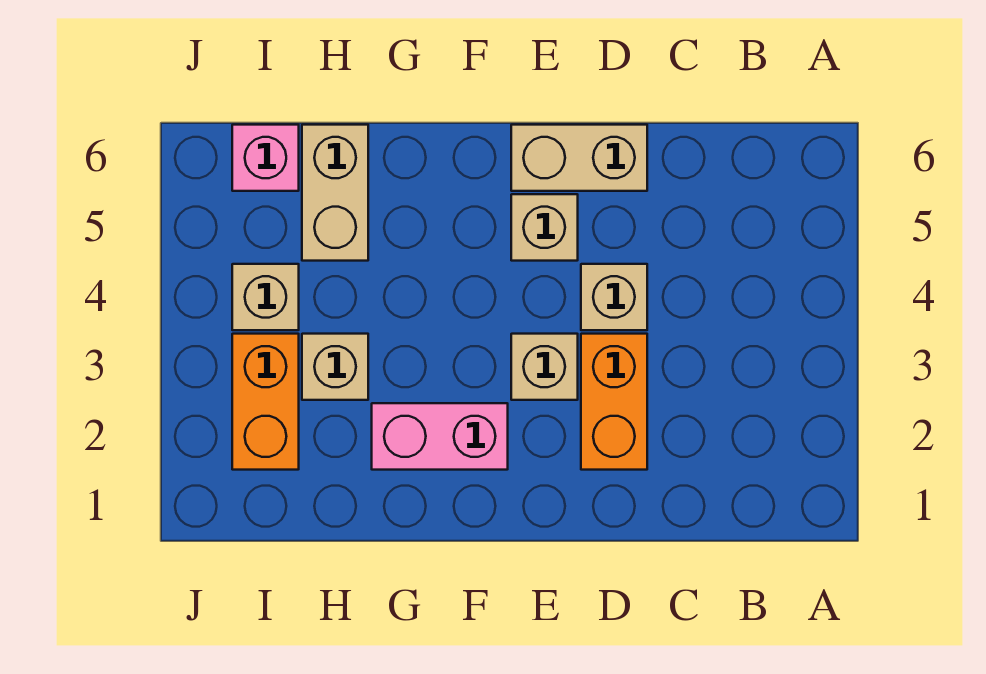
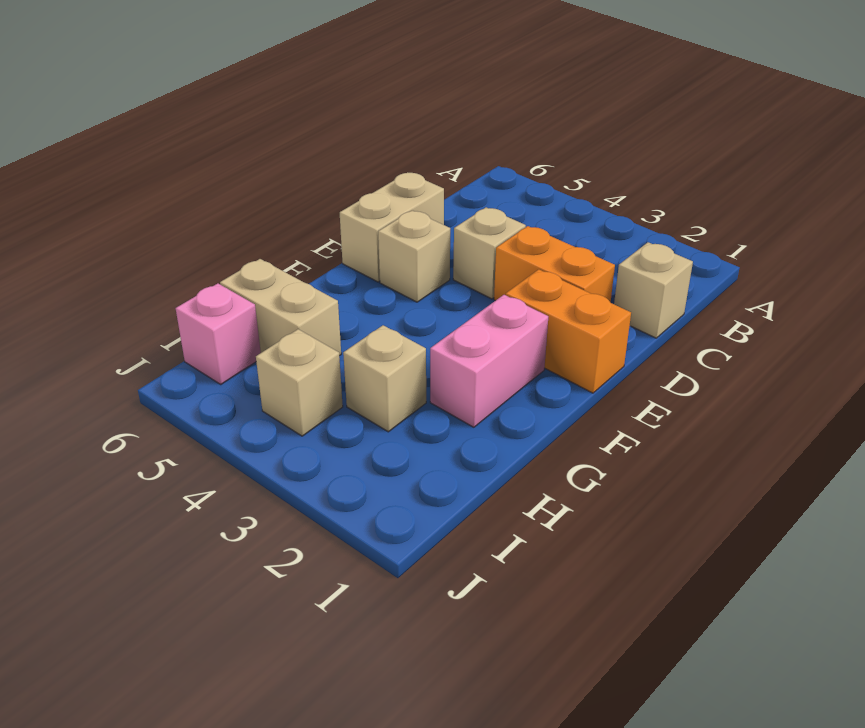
tan 1x1 brick [511,334,578,400] -> tan 1x1 brick moved to [614,242,693,338]
orange 1x2 brick [232,334,299,470] -> orange 1x2 brick moved to [506,269,631,393]

